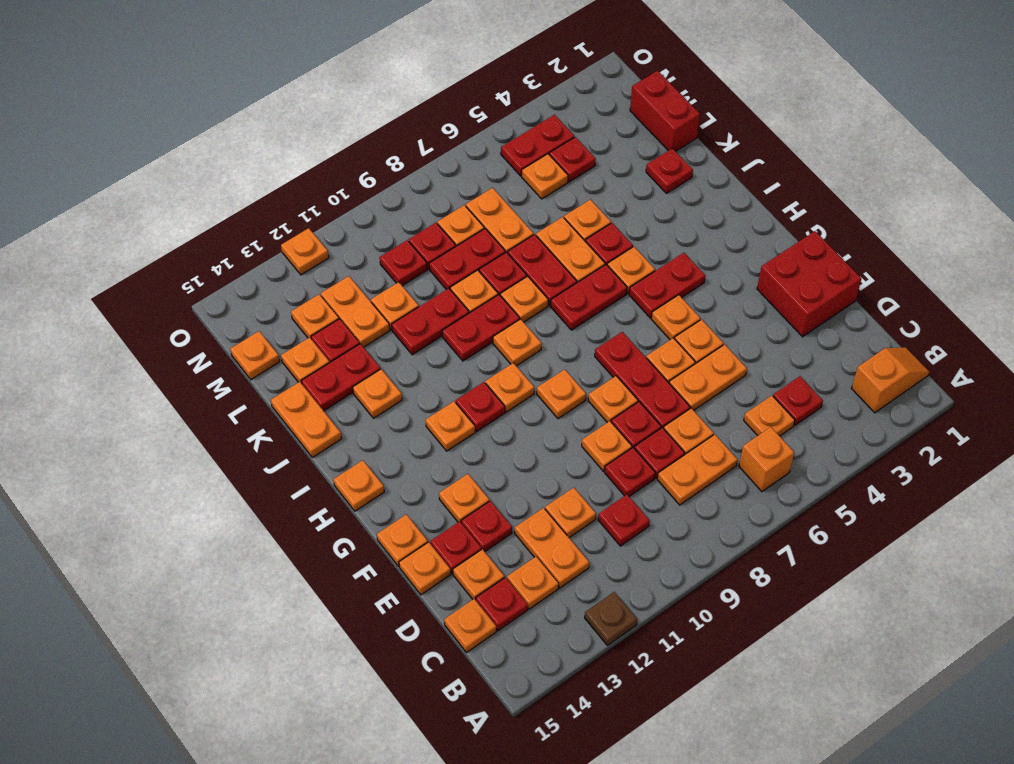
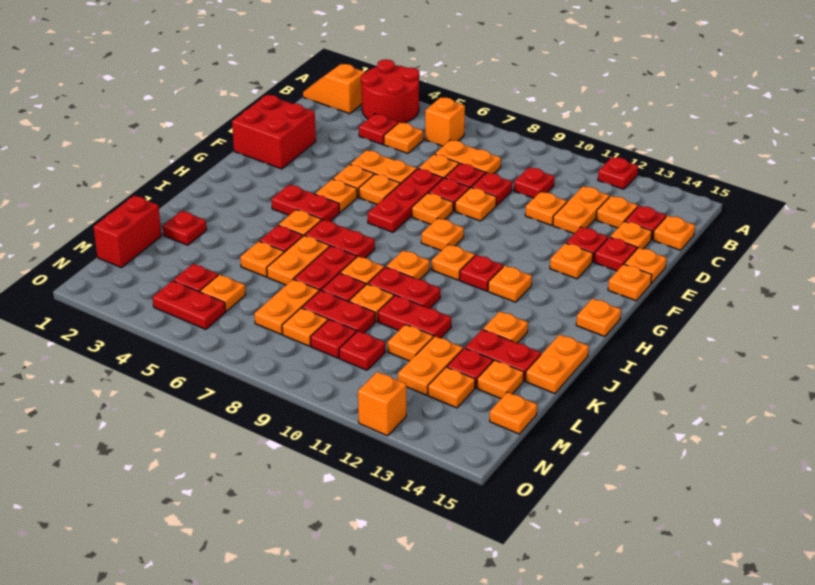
none -> red 2x2 round brick [361,59,419,123]
brown 1x1 plate [585,592,637,645] -> red 1x1 plate [598,157,638,189]
orange 1x1 plate [281,228,329,275] -> orange 1x1 brick [358,372,406,436]

